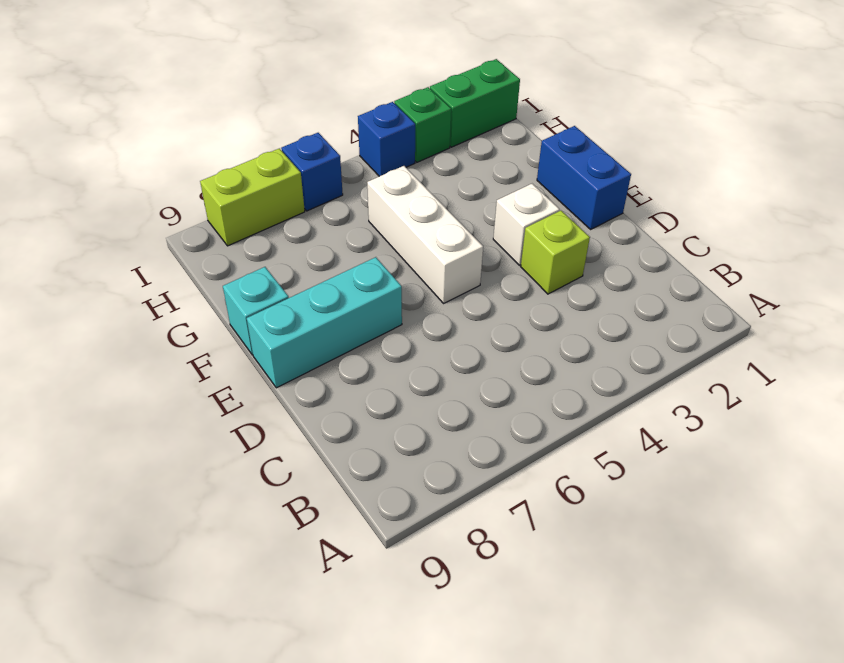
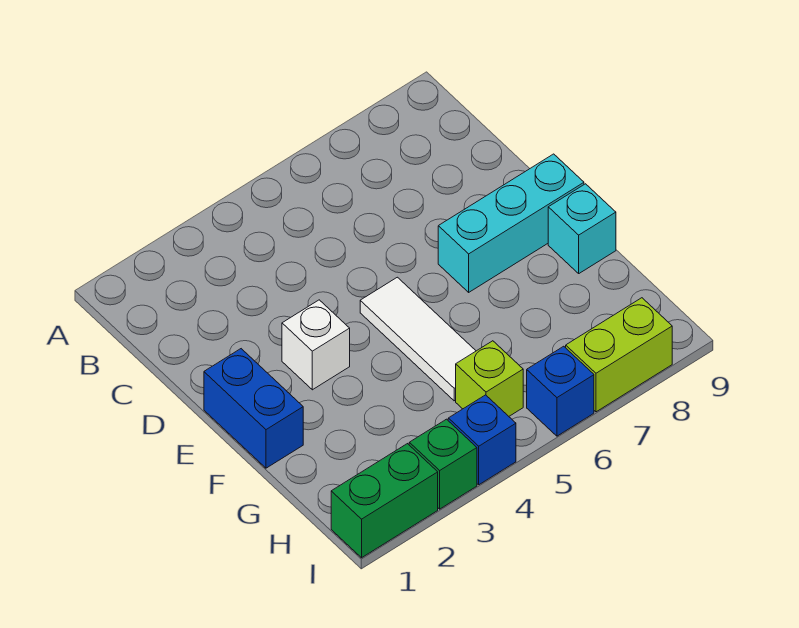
lime 1x1 brick [521,211,590,294] -> lime 1x1 brick moved to [456,341,523,416]
white 1x3 brick [367,166,483,303] -> white 1x3 tile [360,277,476,401]

